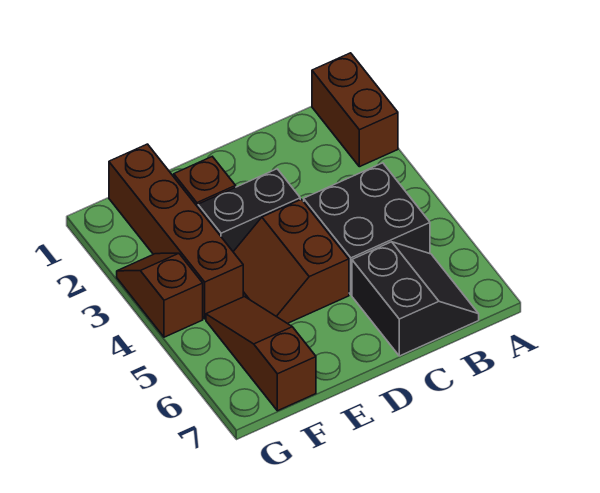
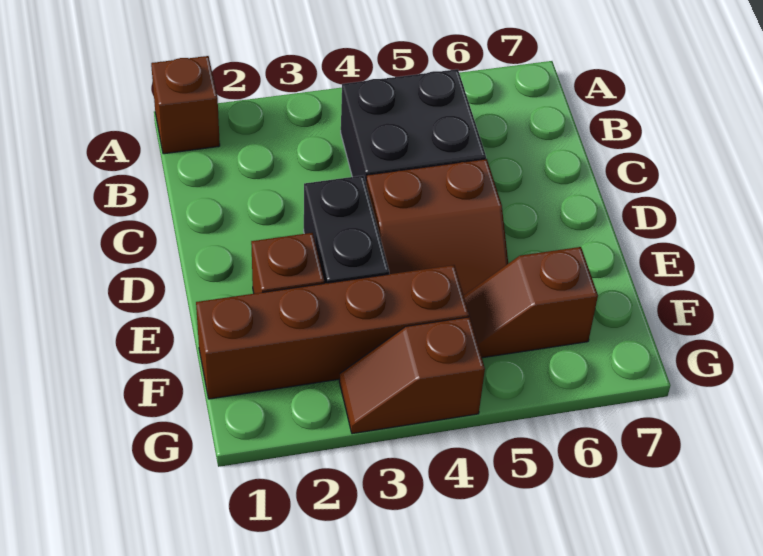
brown 1x2 brick [312,53,398,167] -> brown 1x1 brick [151,56,220,154]
black 2x2 slope [352,242,479,356] -> none
brown 1x3 slope [206,297,316,411] -> brown 1x2 slope [464,247,598,358]

